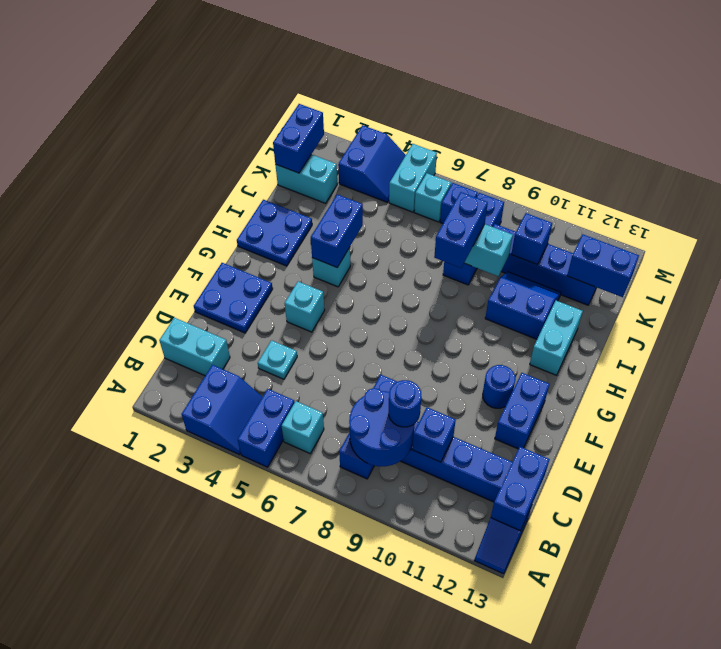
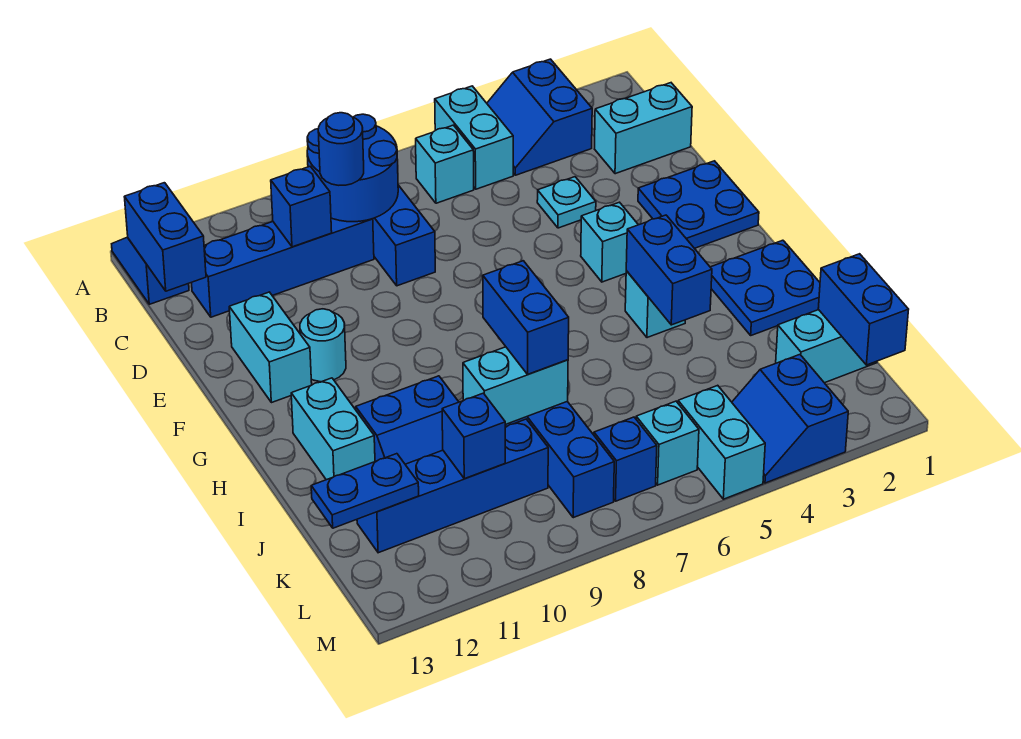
blue 1x2 brick [238,389,295,467] -> cyan 1x2 brick [435,86,513,189]
blue 1x2 brick [495,373,549,449] -> cyan 1x2 brick [229,292,312,403]
blue 1x1 round brick [483,365,516,408] -> cyan 1x1 round brick [300,309,346,382]
blue 1x2 brick [567,234,639,297] -> blue 1x2 plate [311,454,419,528]

